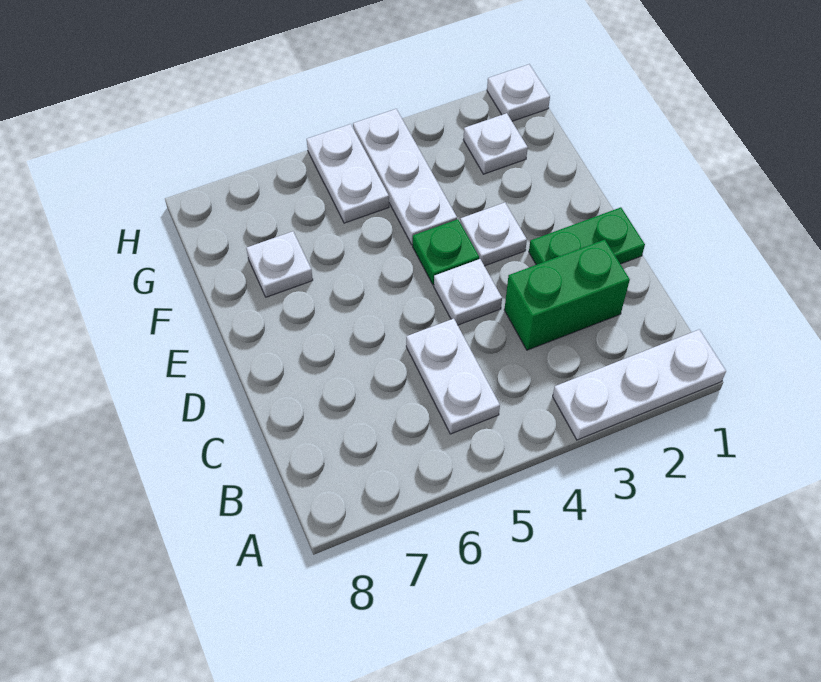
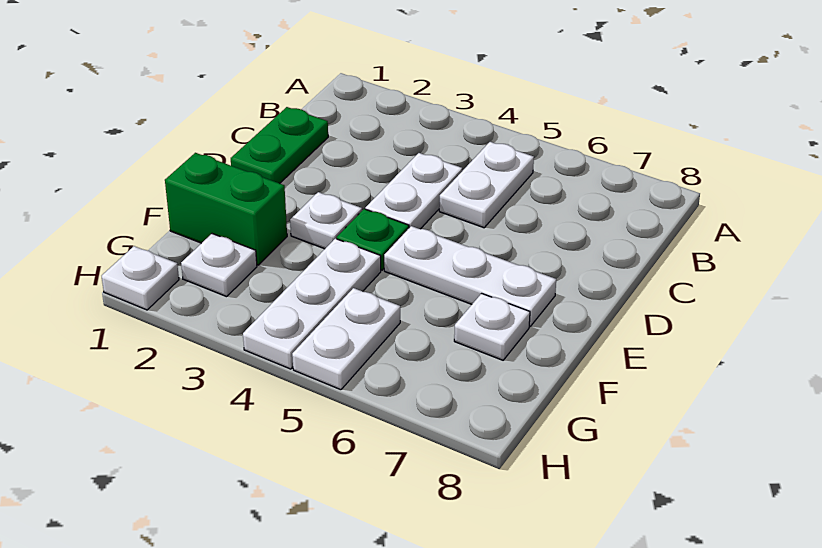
white 1x3 plate [553,330,726,440] -> white 1x3 plate moved to [384,226,556,326]
green 1x2 brick [504,240,630,350] -> green 1x2 brick moved to [165,153,287,265]
green 1x2 plate [529,207,645,265] -> green 1x2 plate turned to [231,107,328,183]
white 1x1 plate [434,259,502,325] -> white 1x2 plate [365,153,462,229]

